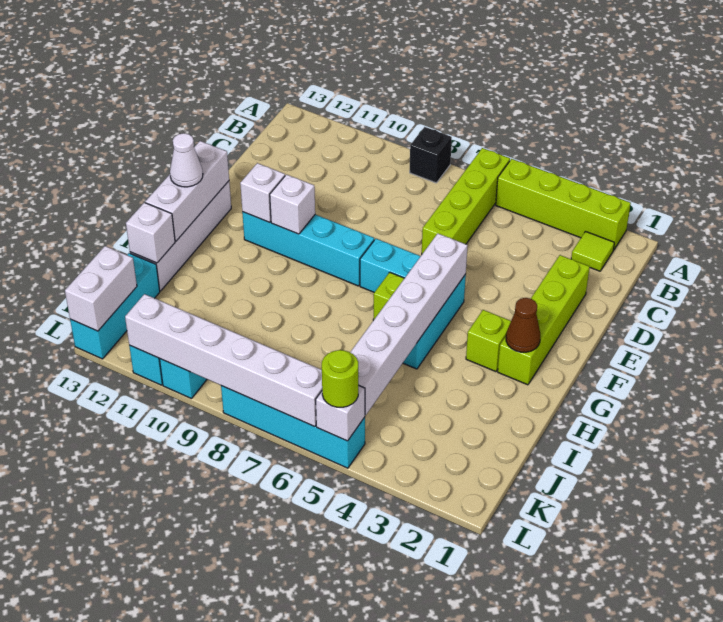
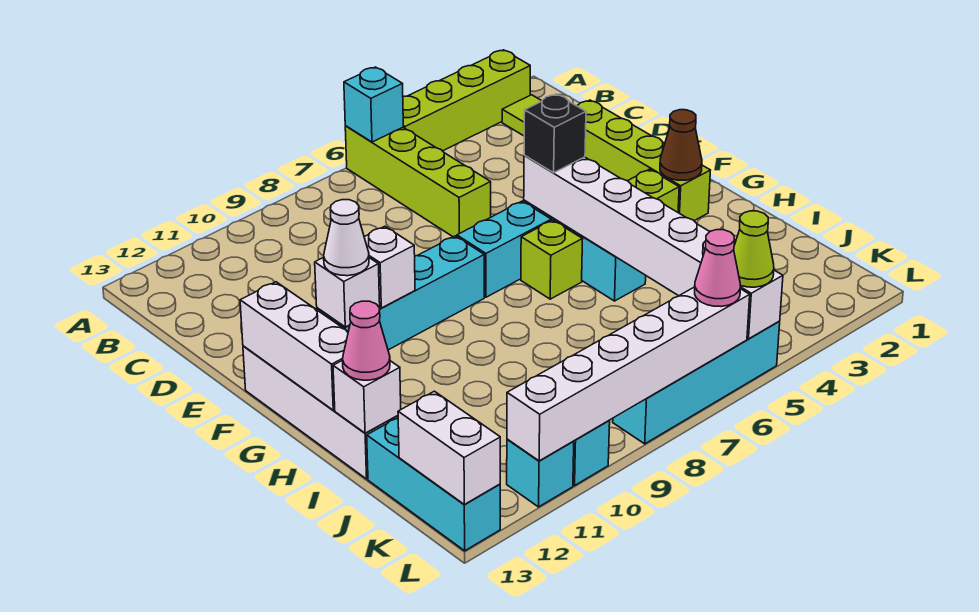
none -> cyan 1x1 brick [344,67,403,142]
black 1x1 brick [410,127,452,183] -> black 1x1 brick moved to [524,94,586,173]
white 1x1 cone [170,133,203,187] -> white 1x1 cone moved to [324,200,369,276]
none -> pink 1x1 cone [343,301,390,380]
lime 1x1 round brick [322,350,358,407] -> lime 1x1 cone [734,211,774,287]
none -> pink 1x1 cone [695,230,740,307]

